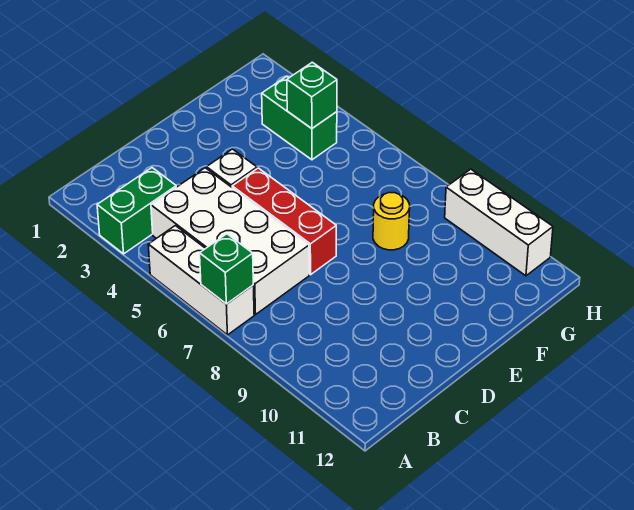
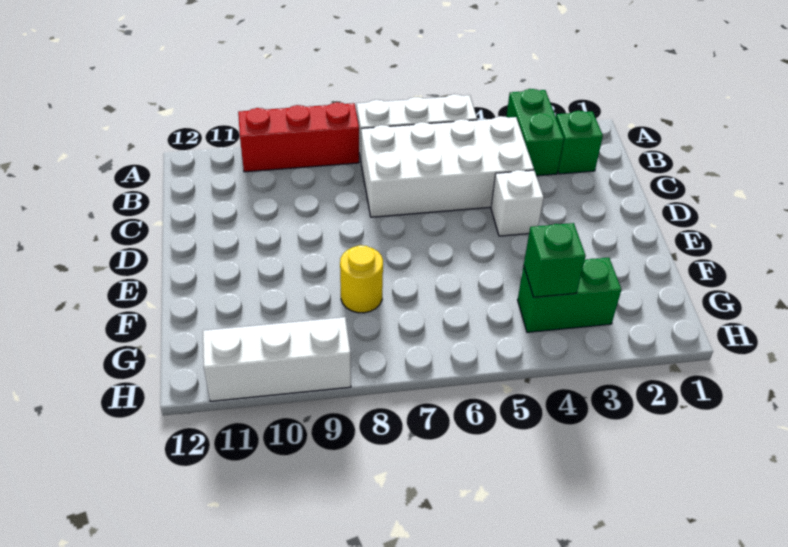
green 1x1 brick [200,234,253,304] -> green 1x1 brick moved to [556,111,603,174]
red 1x3 brick [232,168,336,275] -> red 1x3 brick moved to [238,102,359,172]

